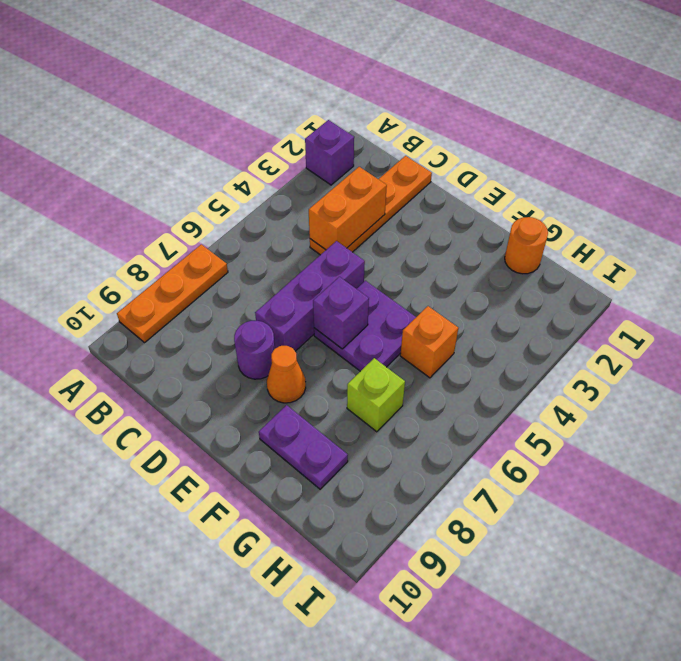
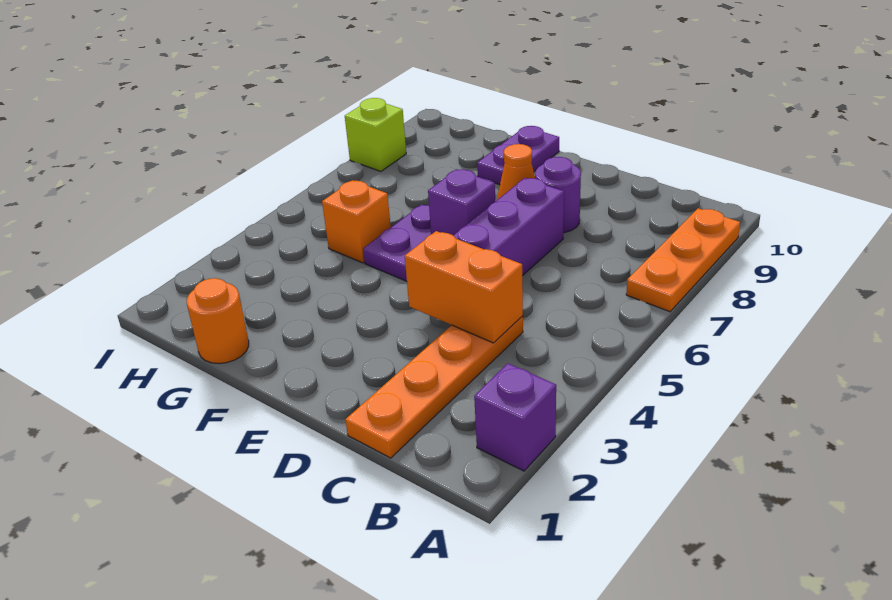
orange 1x2 brick [309,167,387,250] -> orange 1x2 brick turned to [405,231,523,343]
purple 1x2 plate [259,405,348,489] -> purple 1x2 plate turned to [477,126,559,185]
lime 1x1 brick [347,358,405,432] -> lime 1x1 brick moved to [345,98,406,171]

